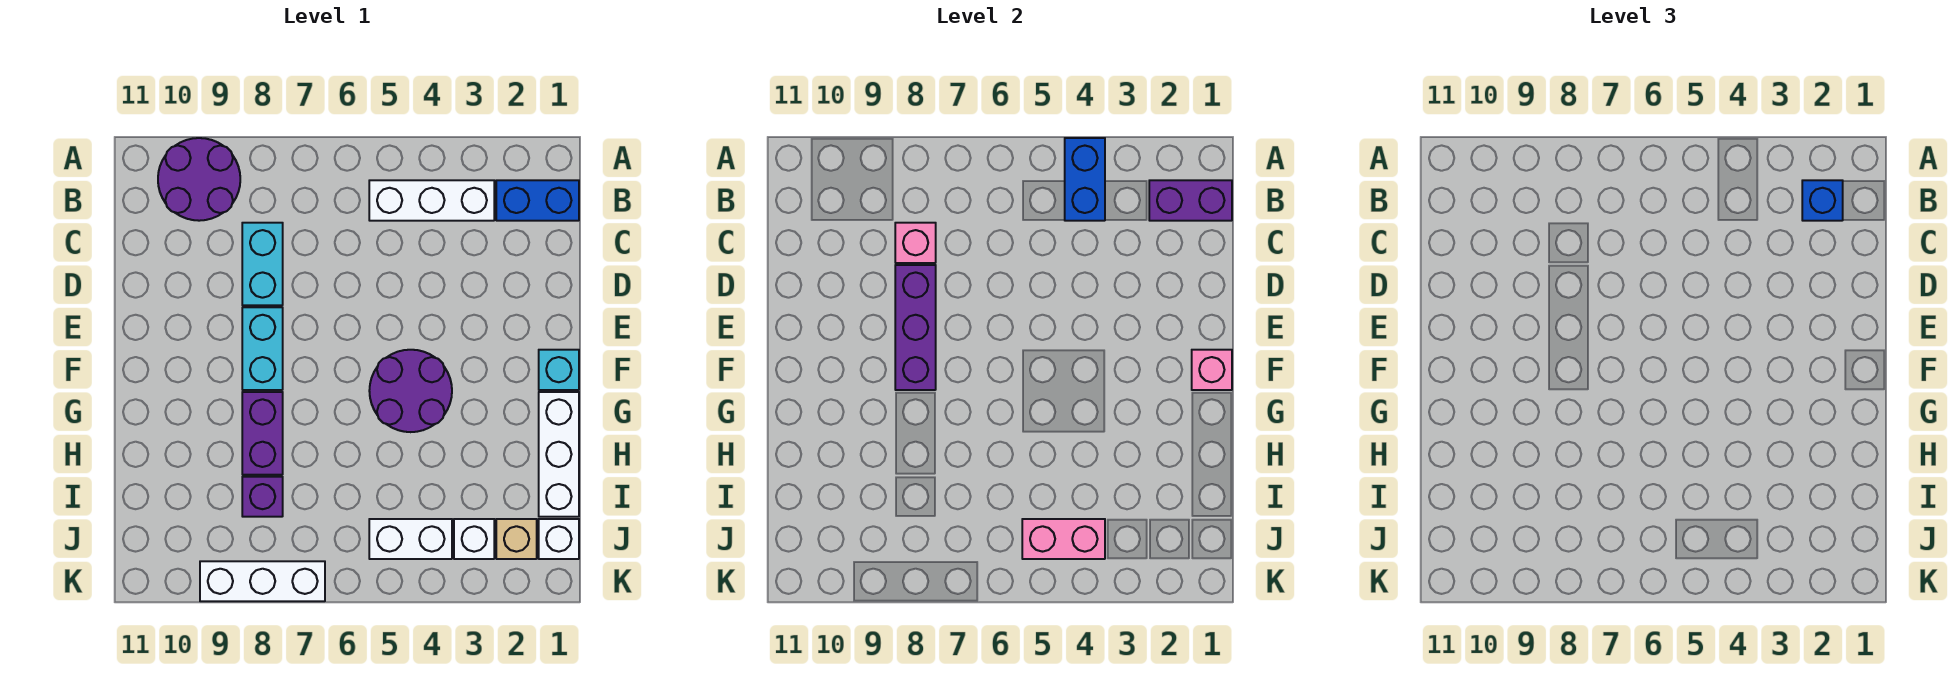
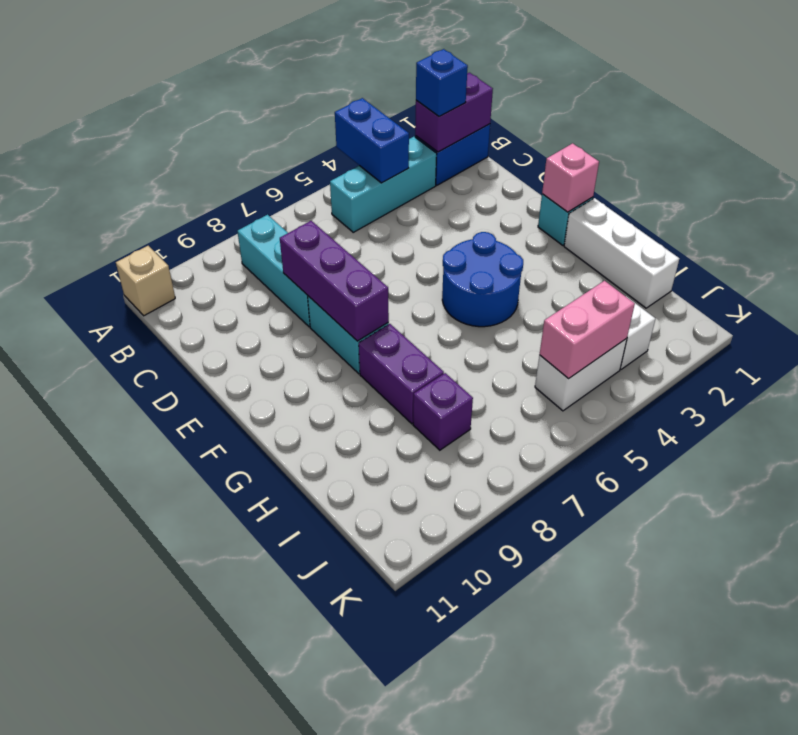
purple 2x2 round brick [158,138,240,221] -> none
white 1x3 brick [369,180,494,221] -> cyan 1x3 brick [330,137,437,232]
cyan 1x2 brick [242,223,283,305] -> cyan 1x3 brick [237,215,310,327]
pink 1x1 brick [895,223,936,263] -> none
purple 2x2 round brick [369,350,452,432] -> blue 2x2 round brick [442,232,523,327]
white 1x1 brick [539,519,579,559] -> none
tan 1x1 brick [496,519,537,559] -> tan 1x1 brick moved to [116,246,175,316]
white 1x3 brick [200,561,325,601] -> none

